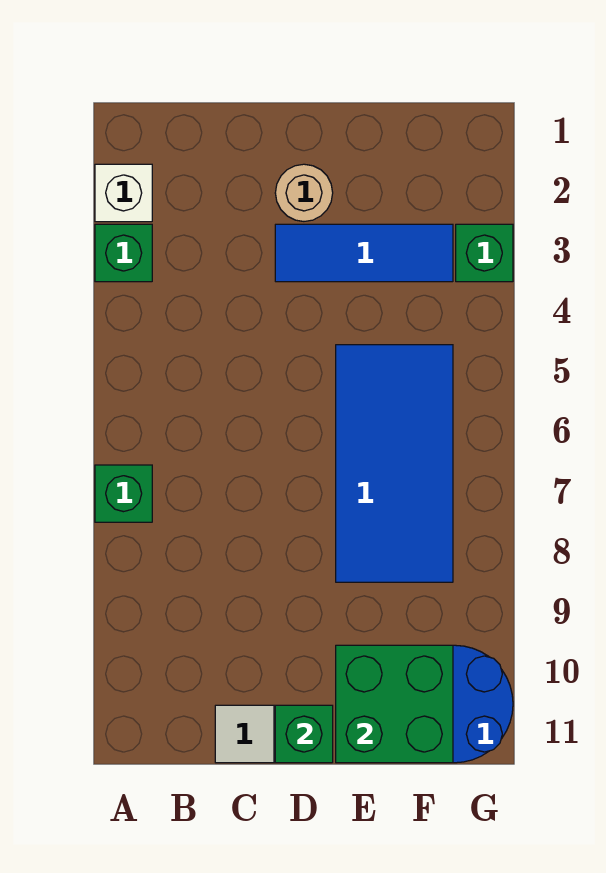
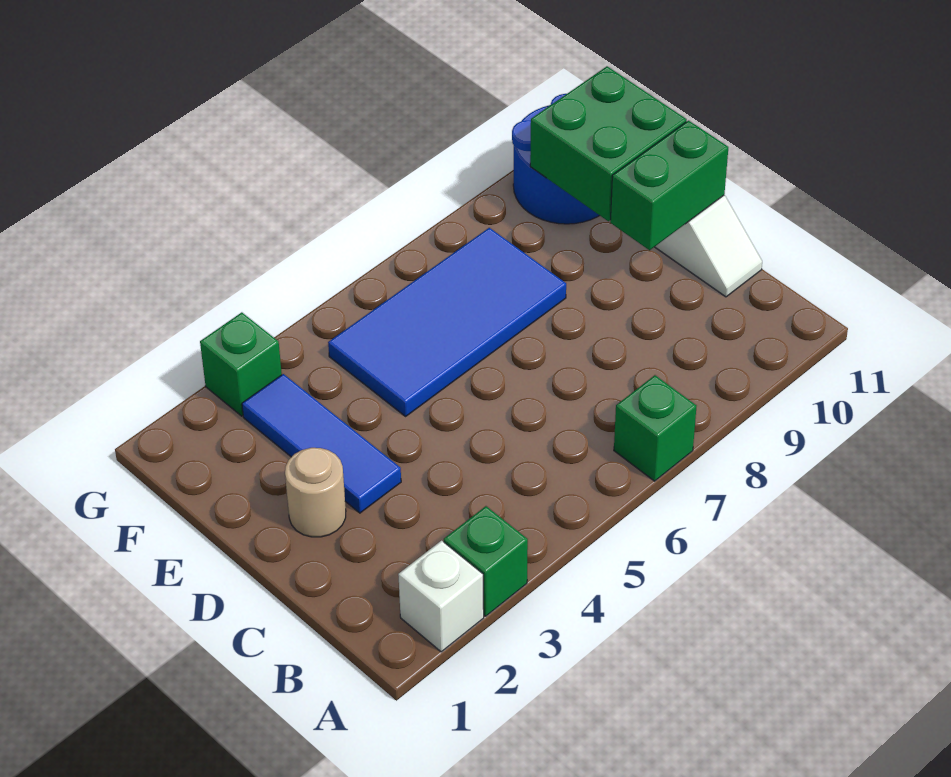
green 1x1 brick [275,705,333,763] -> green 1x2 brick [610,121,728,250]

